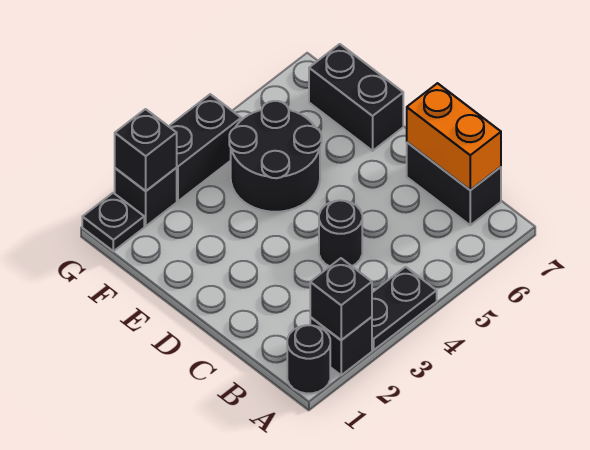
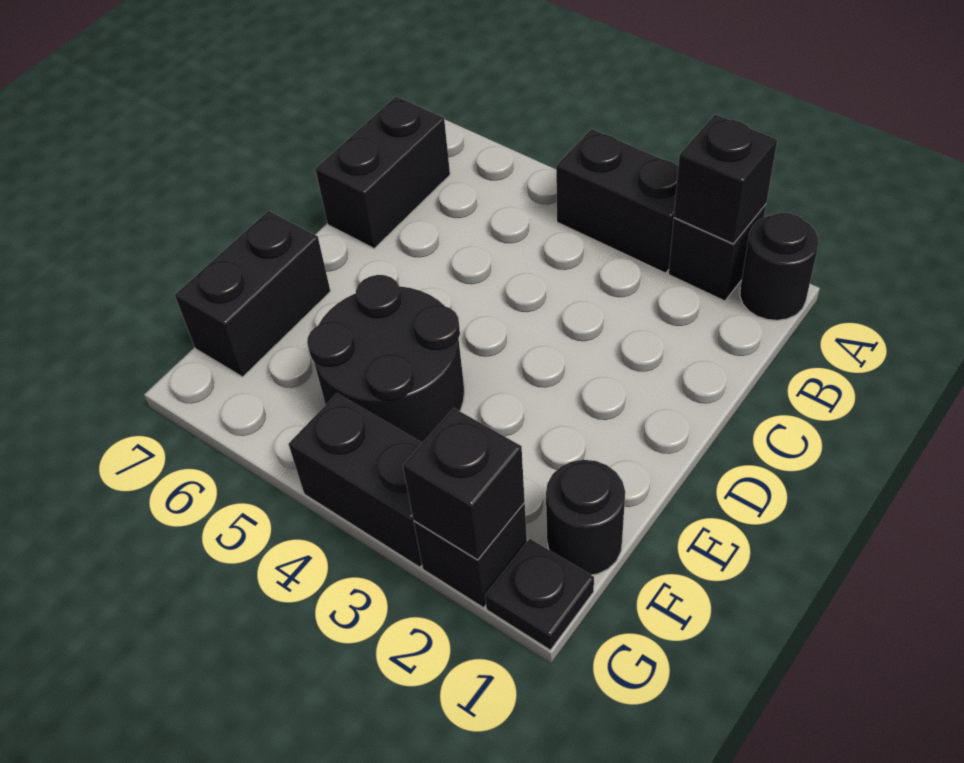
black 1x2 plate [372,267,437,350] -> black 1x2 brick [556,129,678,273]
orange 1x2 brick [407,83,501,190] -> none
black 1x1 round brick [319,200,362,266] -> black 1x1 round brick moved to [546,460,625,575]

